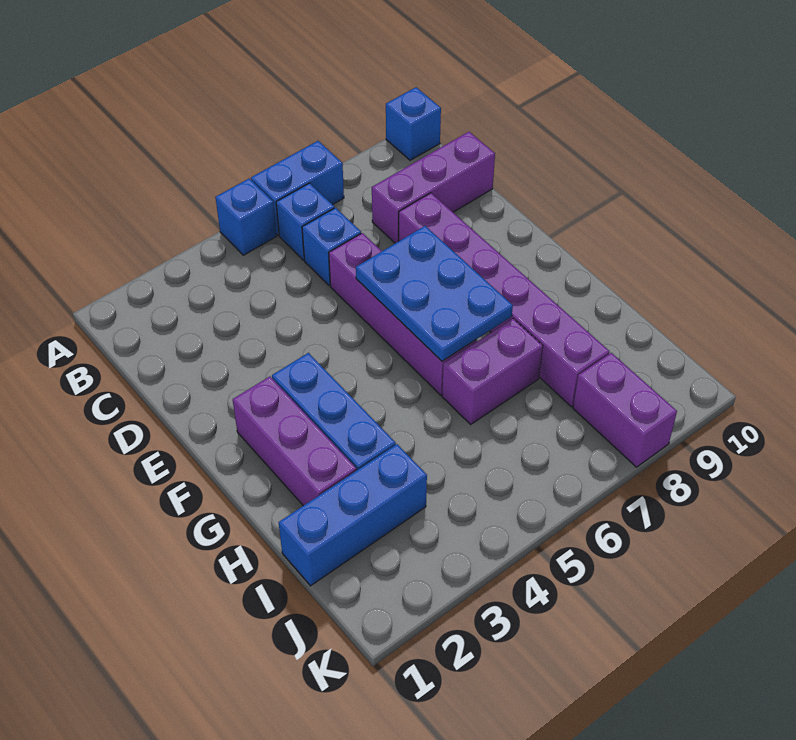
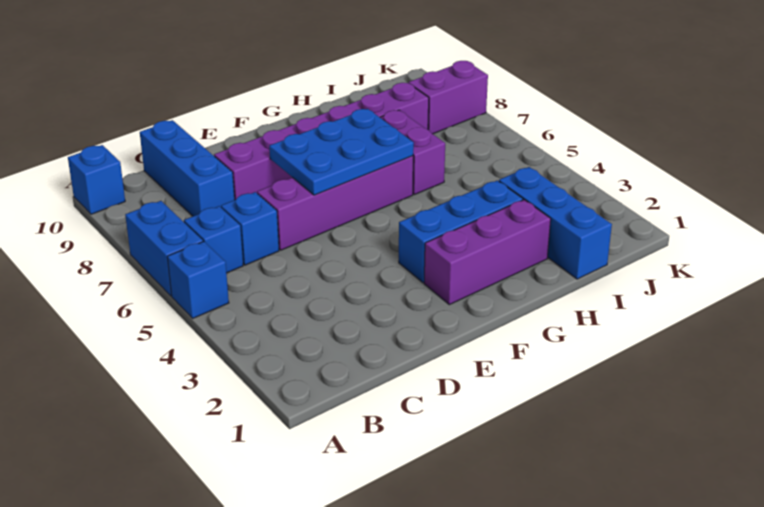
purple 1x3 brick [372,132,495,243] -> blue 1x3 brick [140,120,234,216]

